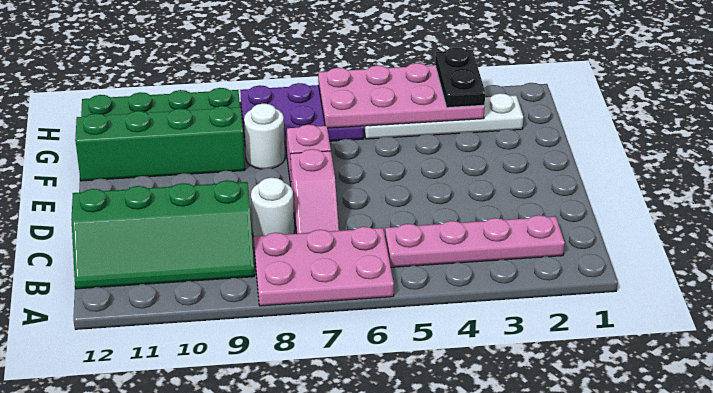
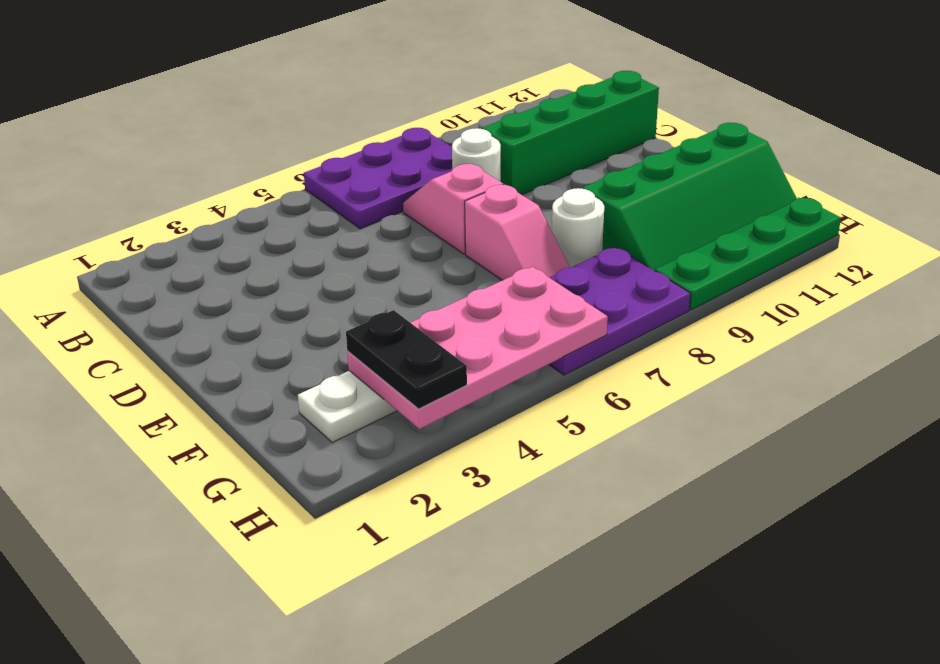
pink 2x3 plate [254,227,394,306] -> purple 2x3 plate [304,128,452,229]
pink 1x4 plate [385,215,565,267] -> none

